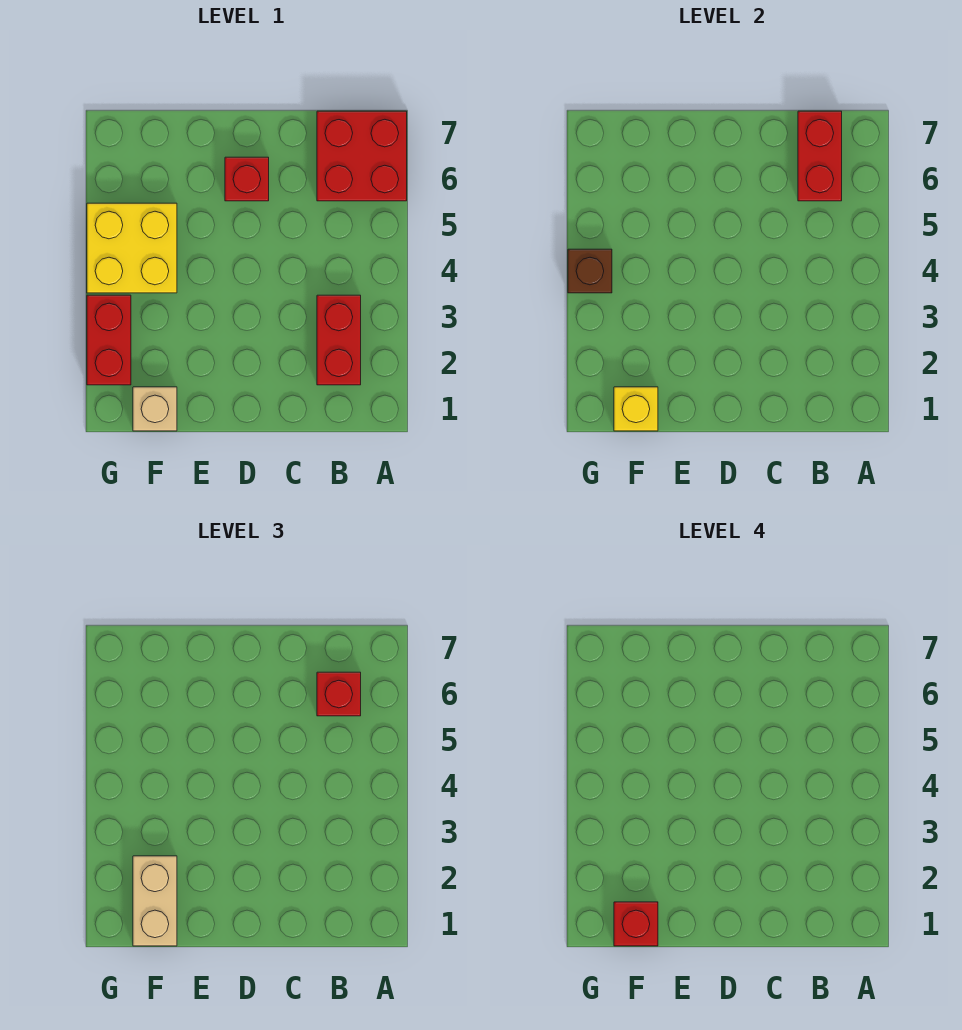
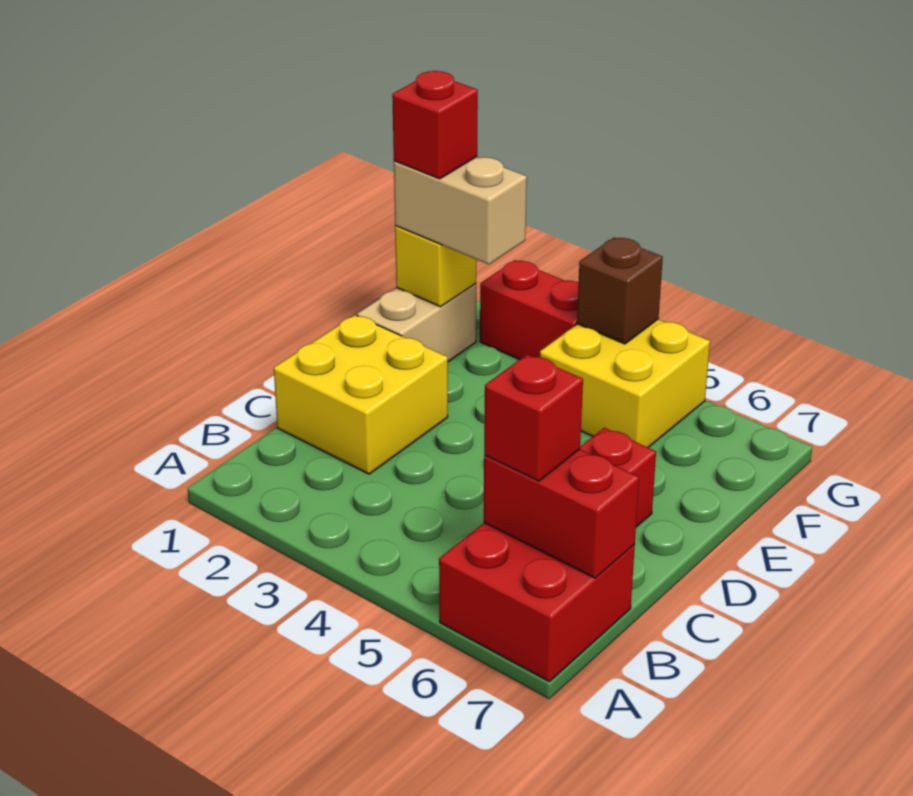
red 1x2 brick [317,295,361,385] -> none
none -> yellow 2x2 brick [274,315,448,474]
tan 1x1 brick [133,387,177,431] -> tan 1x2 brick [357,283,476,362]

